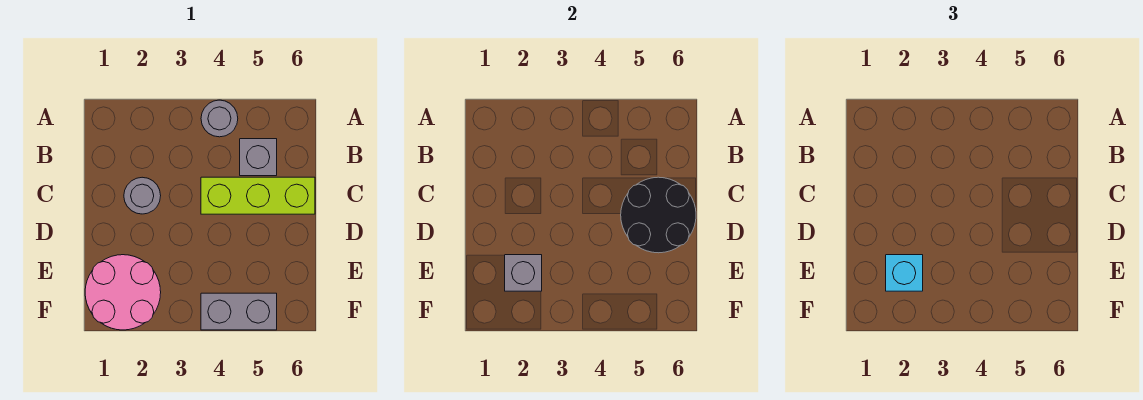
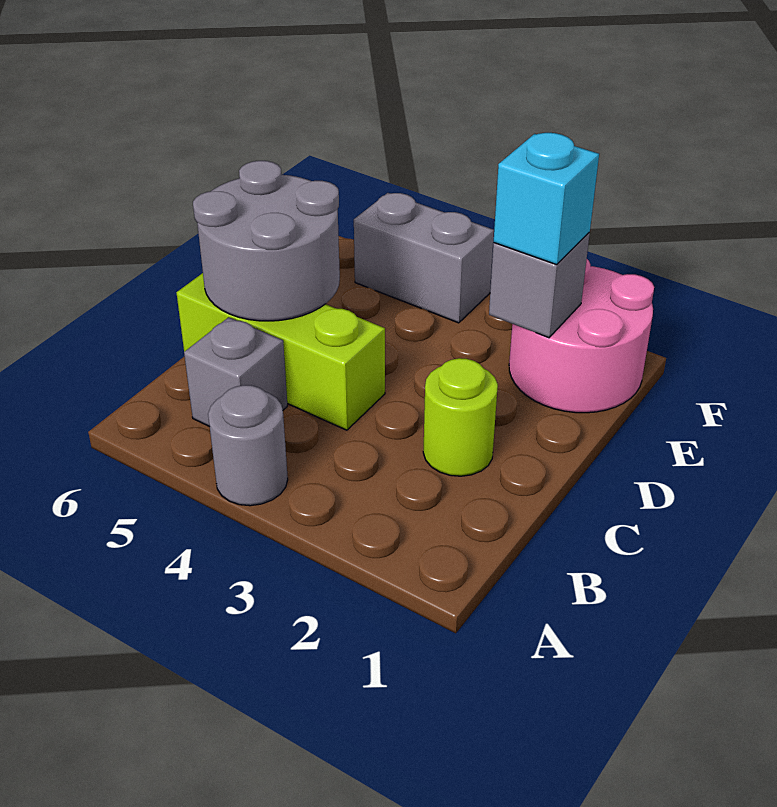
grey 1x1 round brick [124,177,161,214] -> lime 1x1 round brick [423,358,498,476]
black 2x2 round brick [621,177,696,253] -> grey 2x2 round brick [193,161,340,321]

